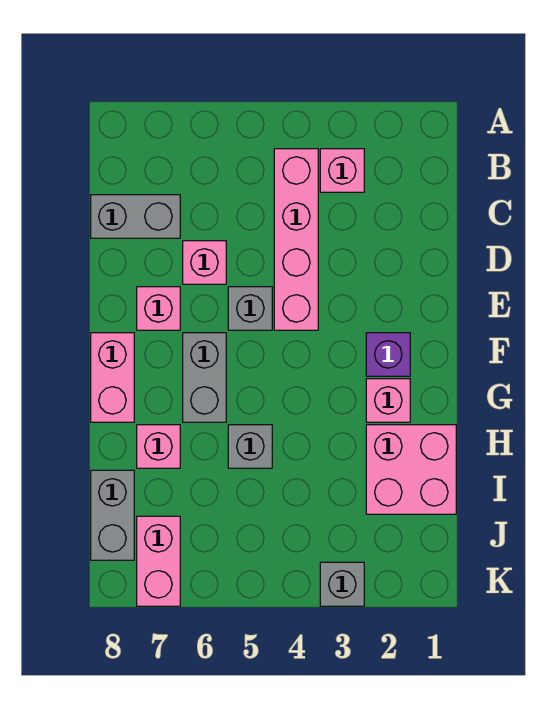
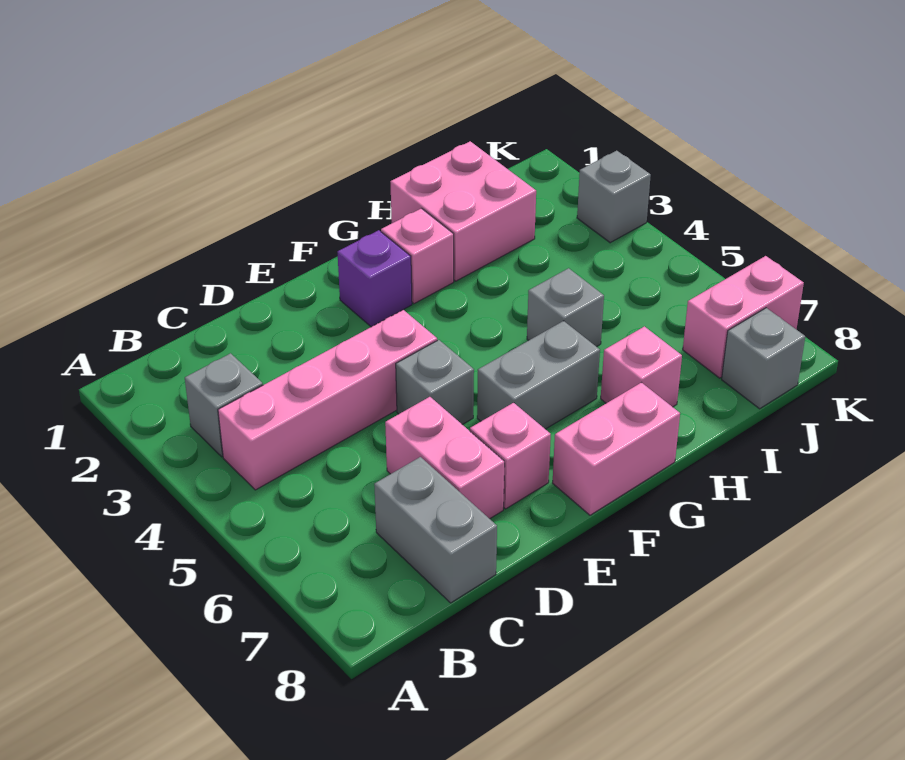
pink 1x1 brick [320,149,364,192] -> grey 1x1 brick [185,353,263,457]
pink 1x1 brick [183,241,226,284] -> pink 1x2 brick [385,397,505,519]
grey 1x2 brick [91,470,134,560] -> grey 1x1 brick [722,308,805,409]

